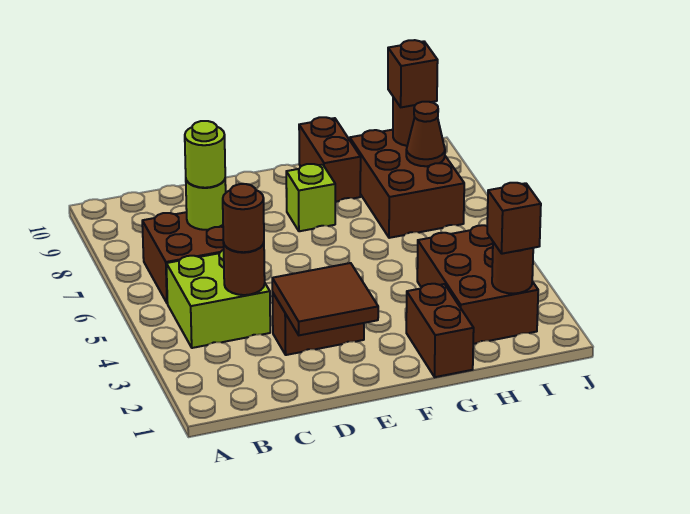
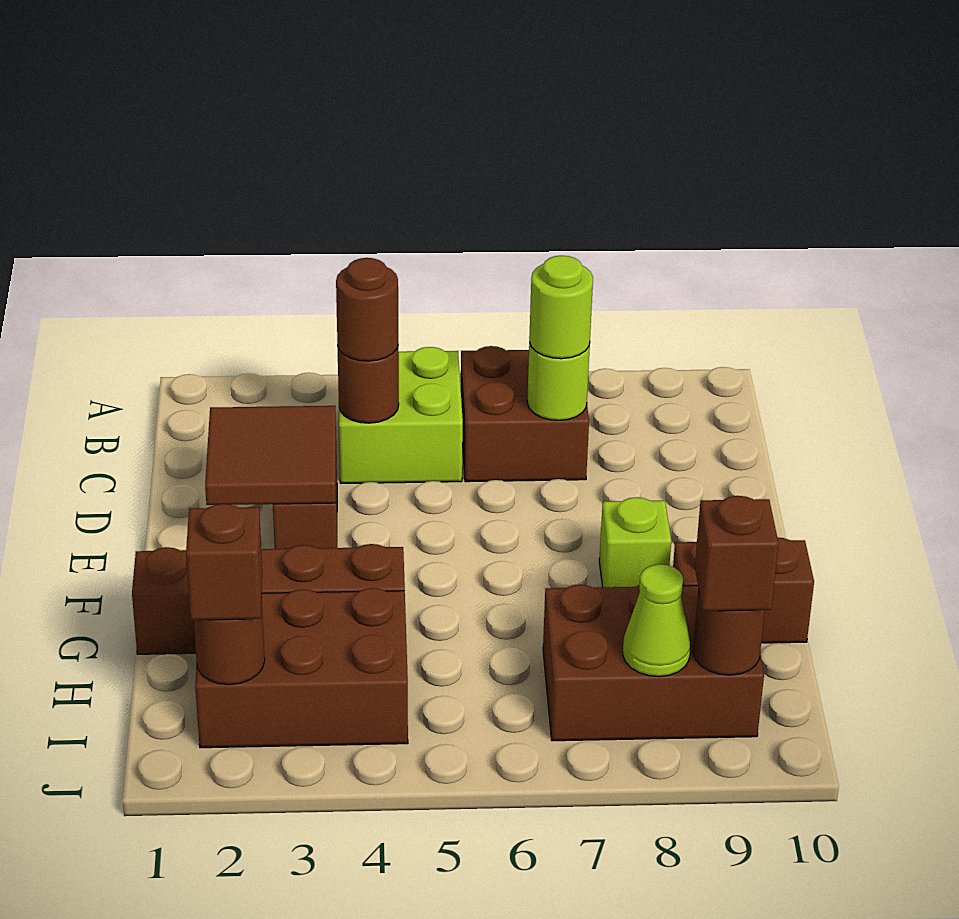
brown 1x2 brick [406,284,474,377] -> brown 1x4 brick [132,544,405,654]
brown 1x1 cone [406,102,445,166] -> lime 1x1 cone [623,564,690,677]

